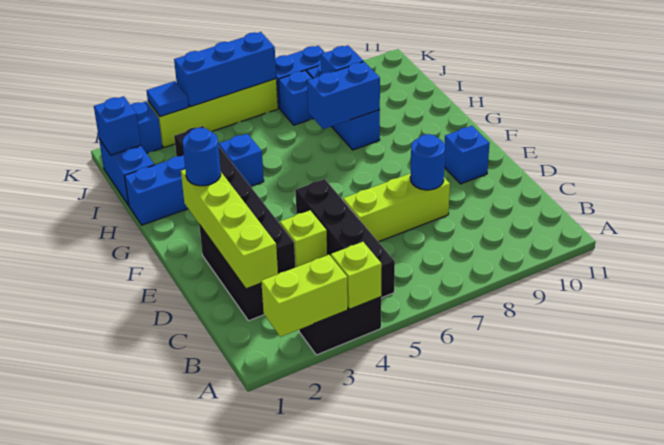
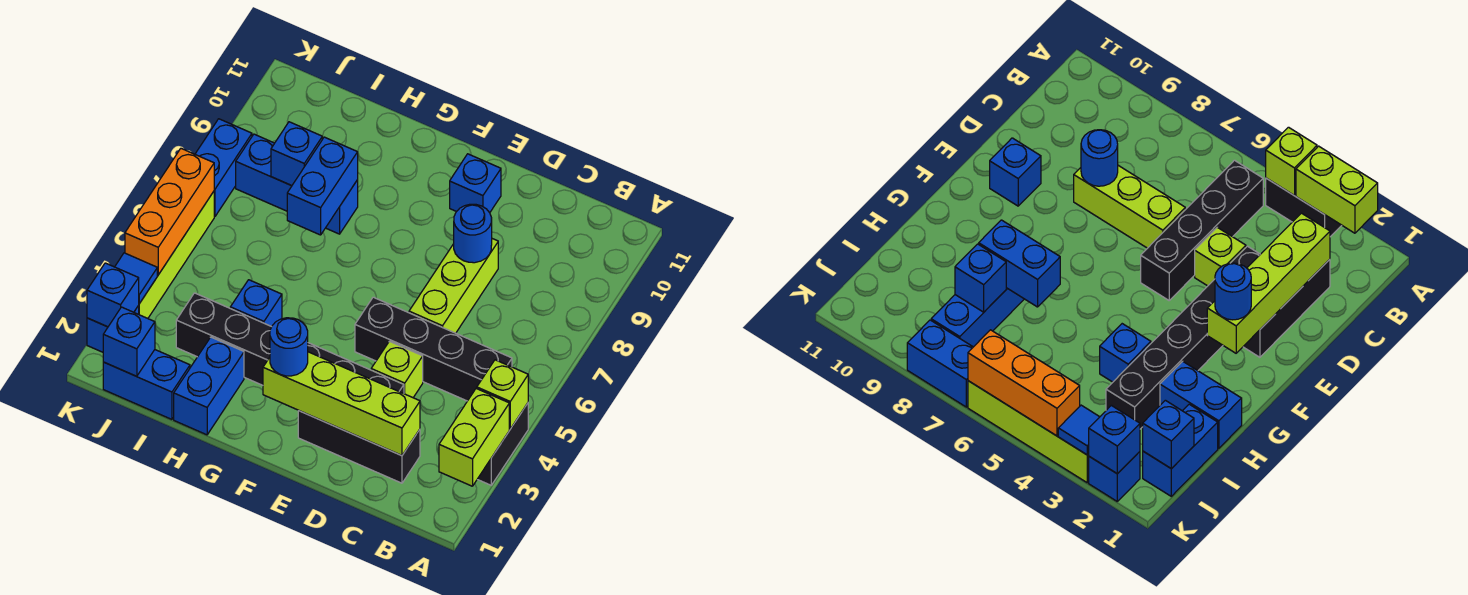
blue 1x1 brick [278,70,314,125] -> blue 1x1 brick moved to [87,263,139,327]
blue 1x3 brick [174,32,276,107] -> orange 1x3 brick [125,149,214,275]

